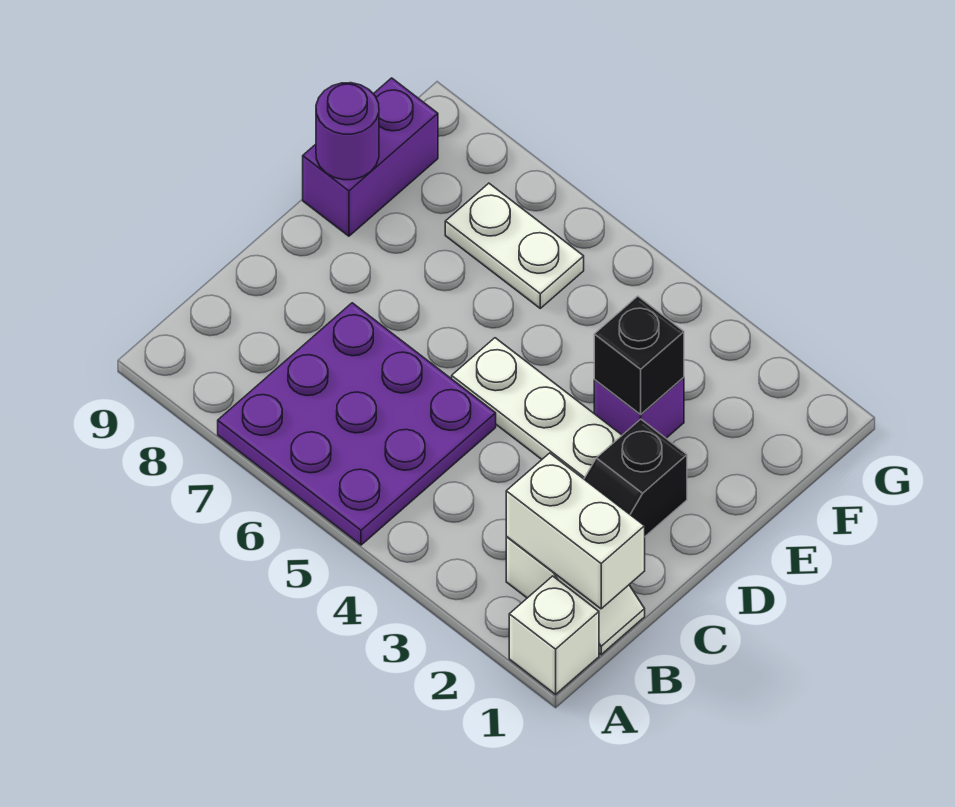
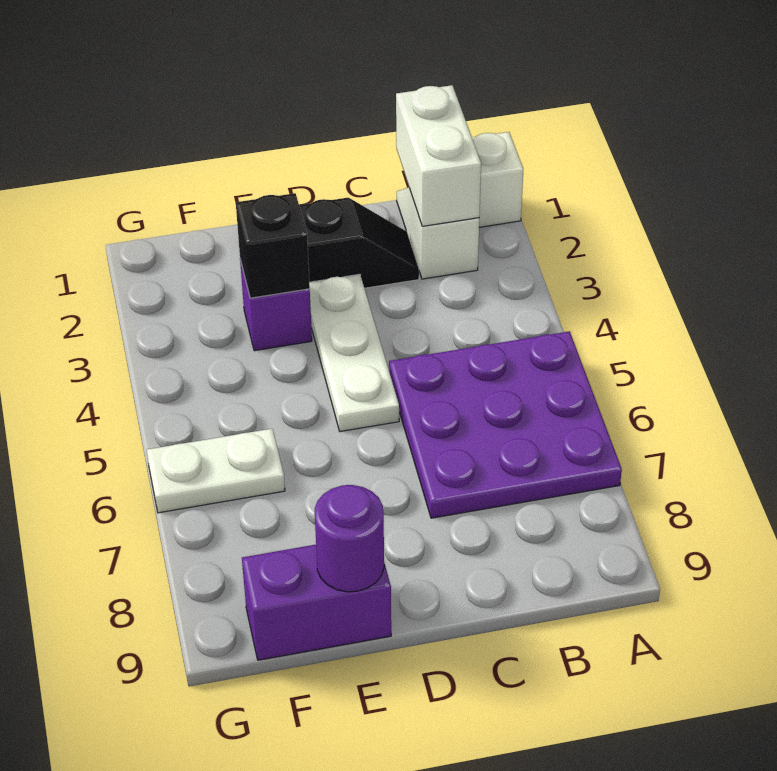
white 1x2 plate [445,183,584,308] -> white 1x2 plate turned to [147,429,285,513]

